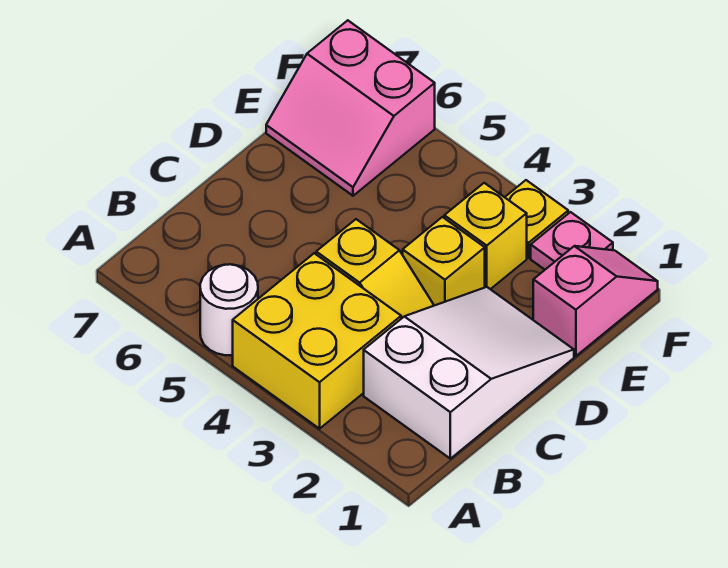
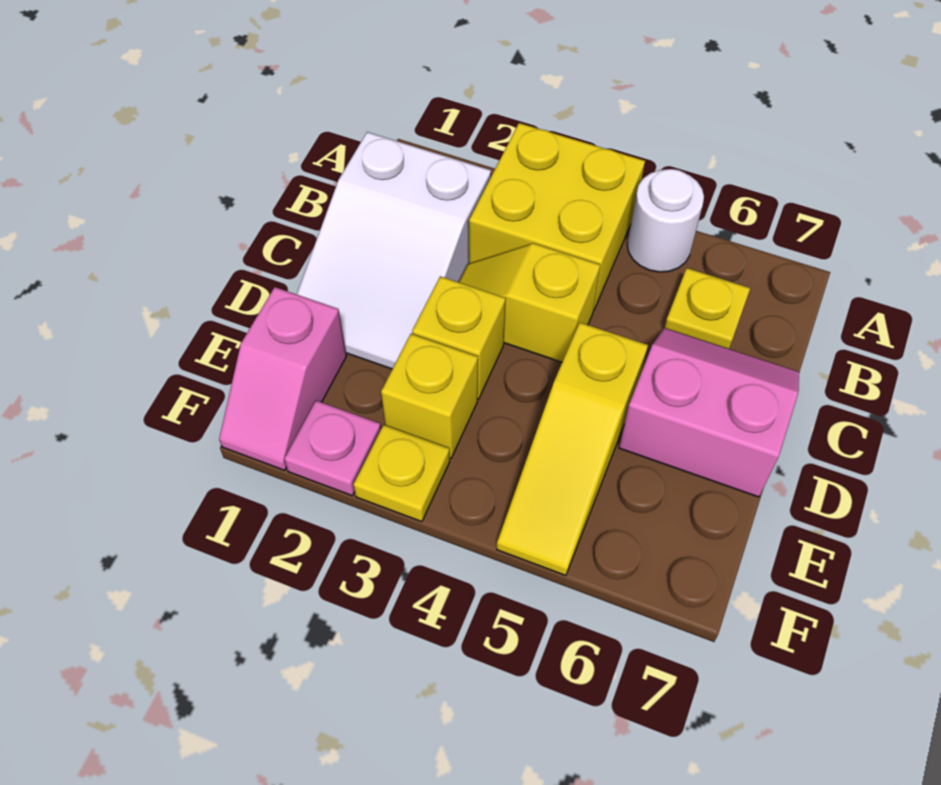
none -> yellow 1x1 plate [665,268,750,349]
none -> yellow 1x3 slope [497,323,648,575]
pink 2x2 slope [266,20,435,196] -> pink 2x2 slope moved to [619,328,799,497]

